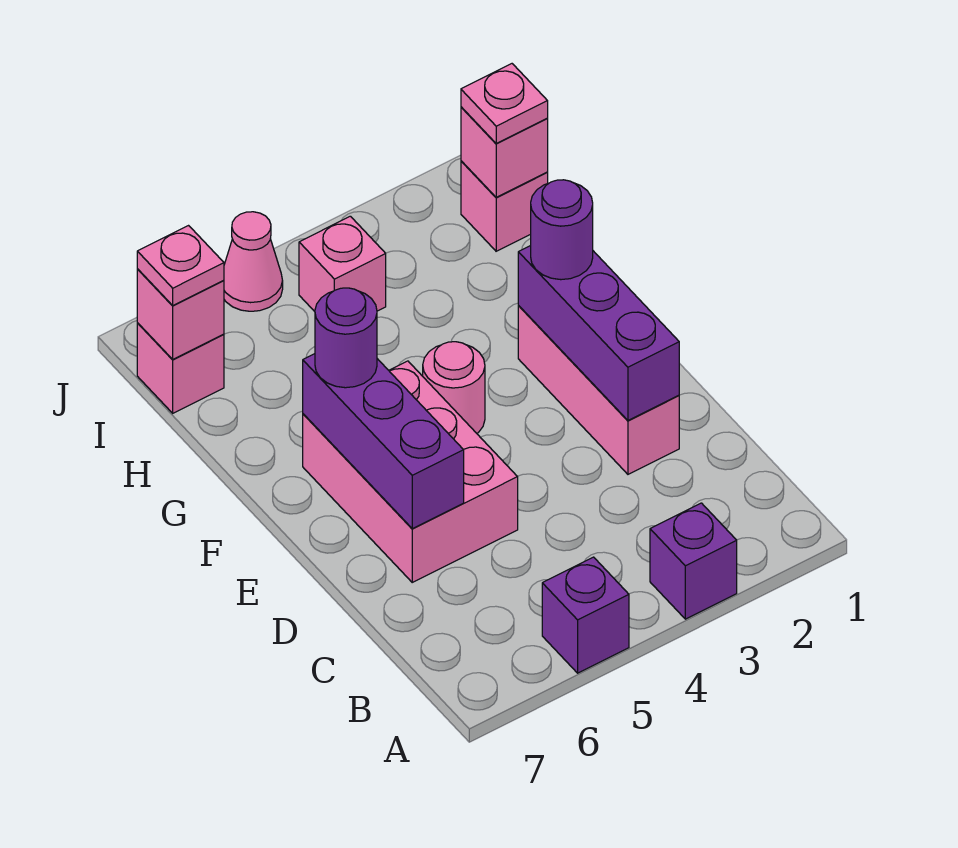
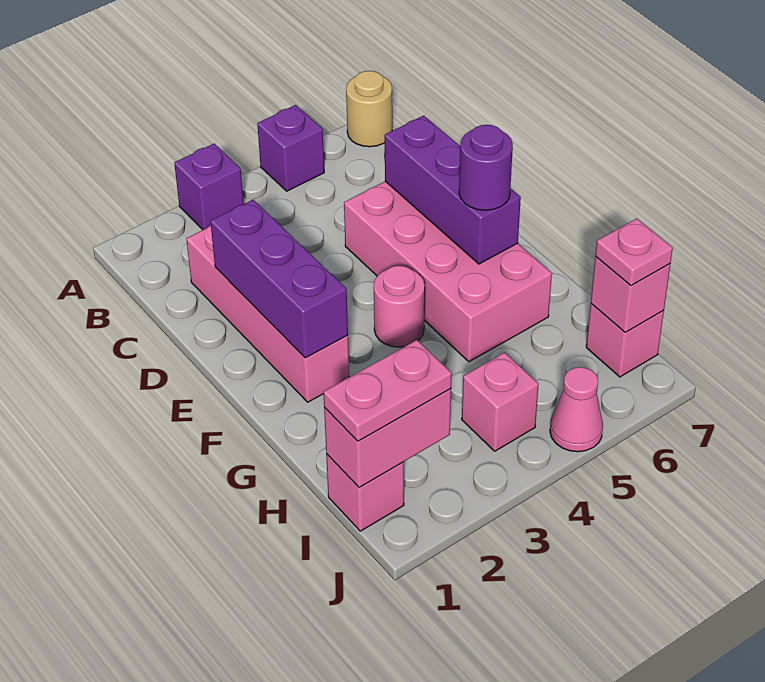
none -> tan 1x1 round brick [346,71,392,147]
pink 1x3 brick [518,306,679,474] -> pink 1x4 brick [186,225,349,402]
pink 2x3 brick [303,361,518,582] -> pink 2x4 brick [344,181,552,362]
purple 1x1 round brick [531,180,593,280] -> none
pink 1x1 brick [461,107,548,197] -> pink 1x2 brick [324,389,451,487]
pink 1x1 plate [461,64,548,143] -> pink 1x2 plate [324,340,452,441]

